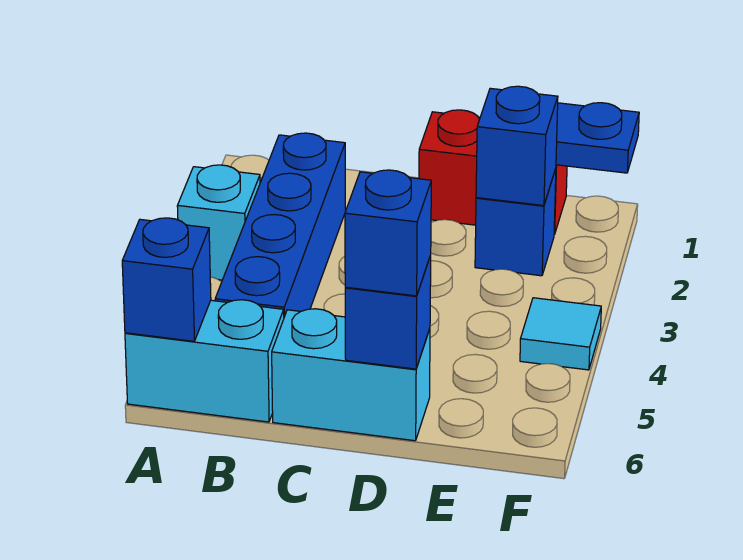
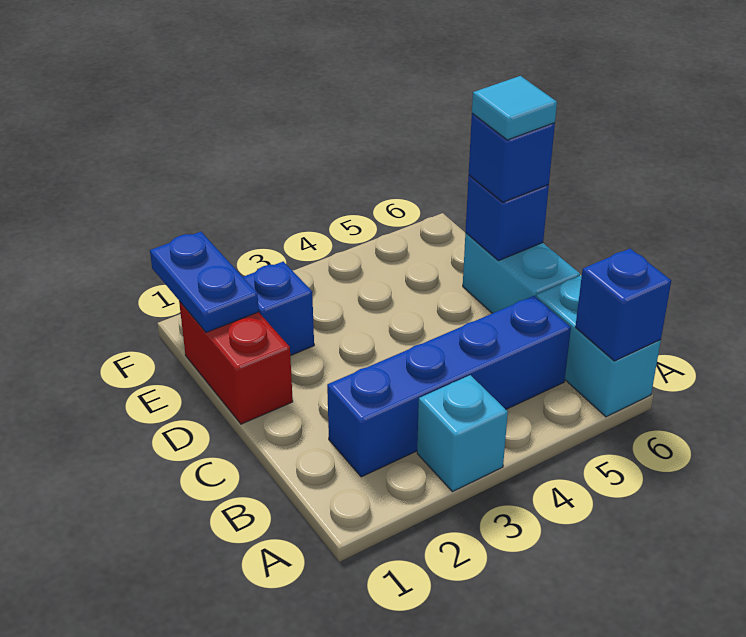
blue 1x1 brick [476,86,558,206] -> none
cyan 1x1 tile [520,298,601,370] -> cyan 1x1 tile moved to [472,76,557,140]

